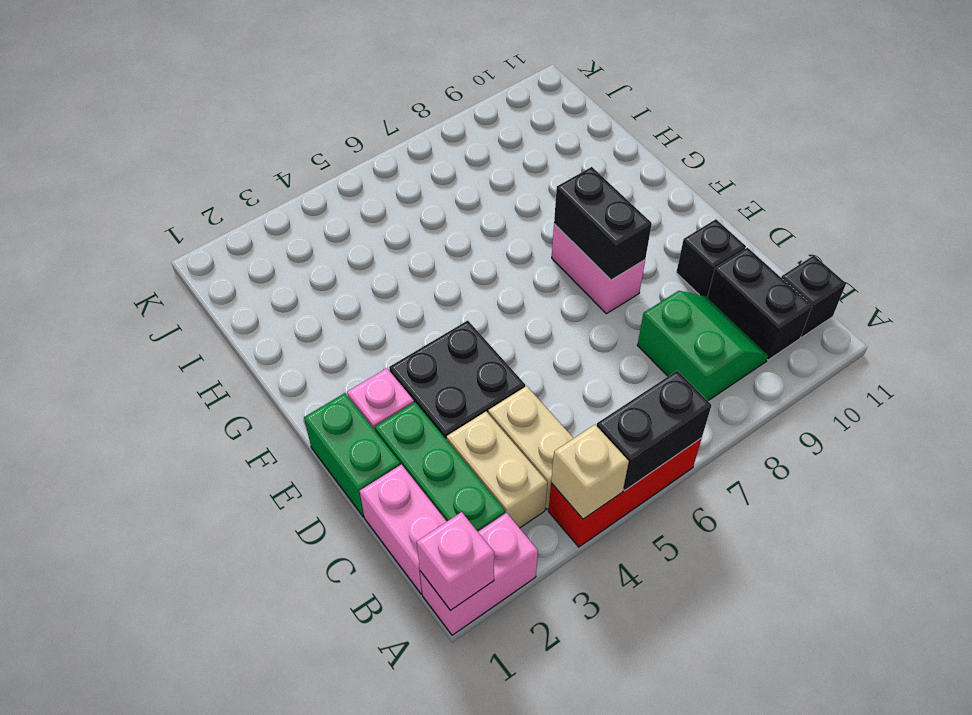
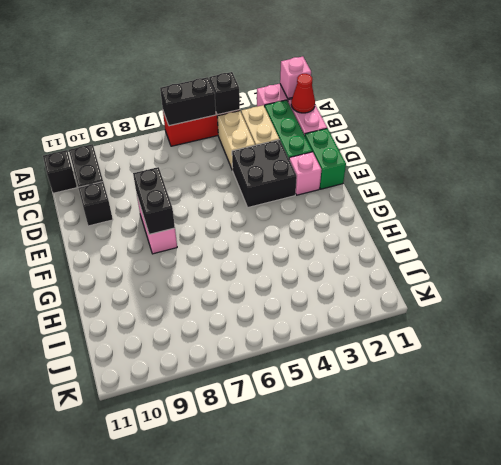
tan 1x1 brick [551,425,629,519] -> black 1x1 brick [209,72,240,115]
none -> red 1x1 cone [291,74,315,113]
green 2x2 slope [637,291,768,401] -> none

